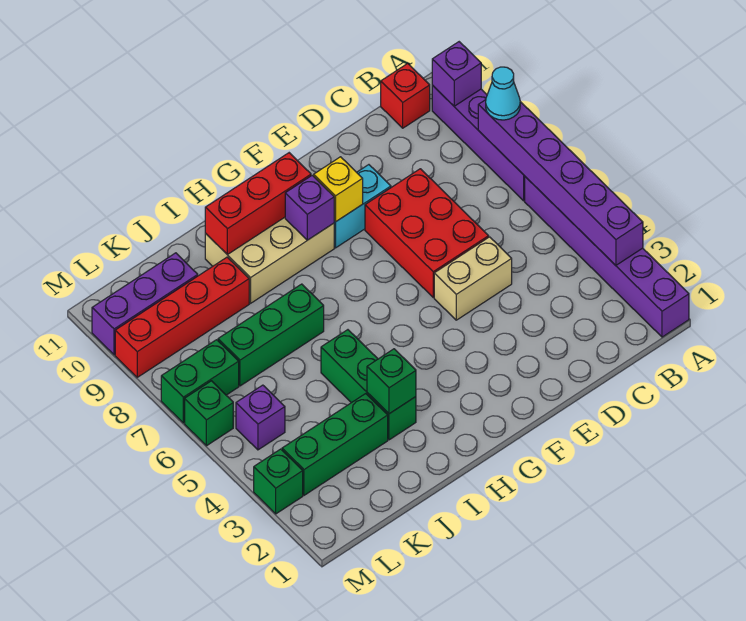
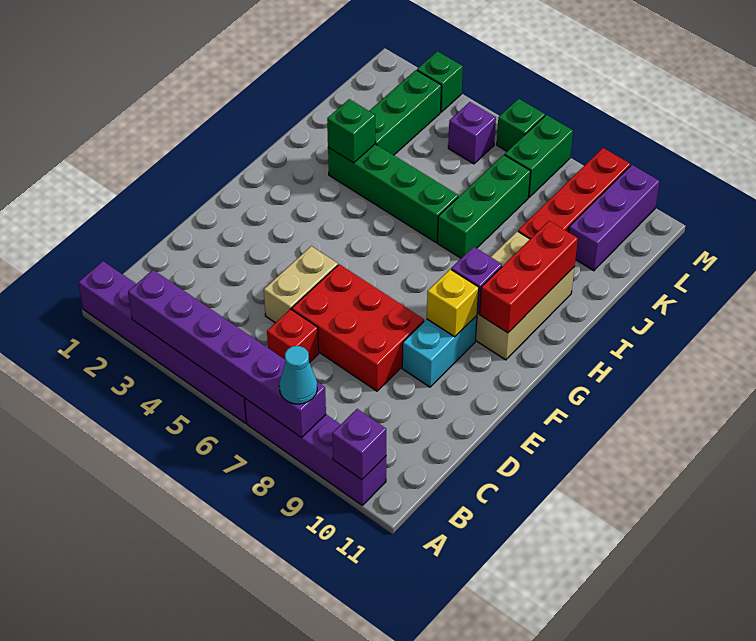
red 1x1 brick [381,63,430,128] -> red 1x1 brick moved to [267,309,319,363]
green 1x3 brick [321,330,416,440] -> green 1x4 brick [328,144,458,242]

